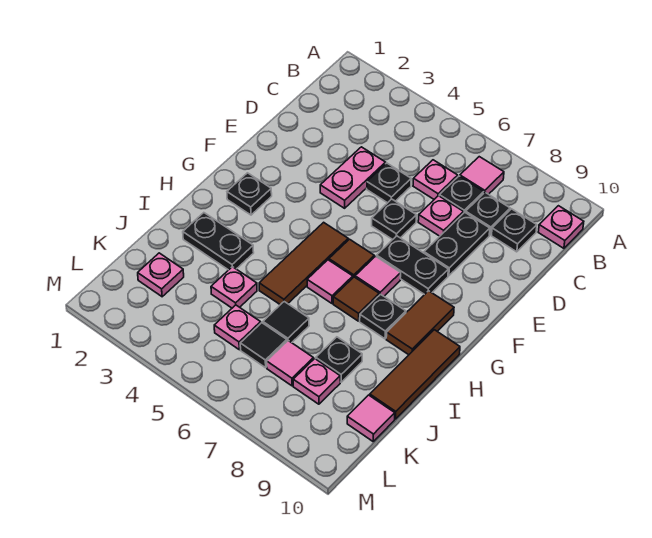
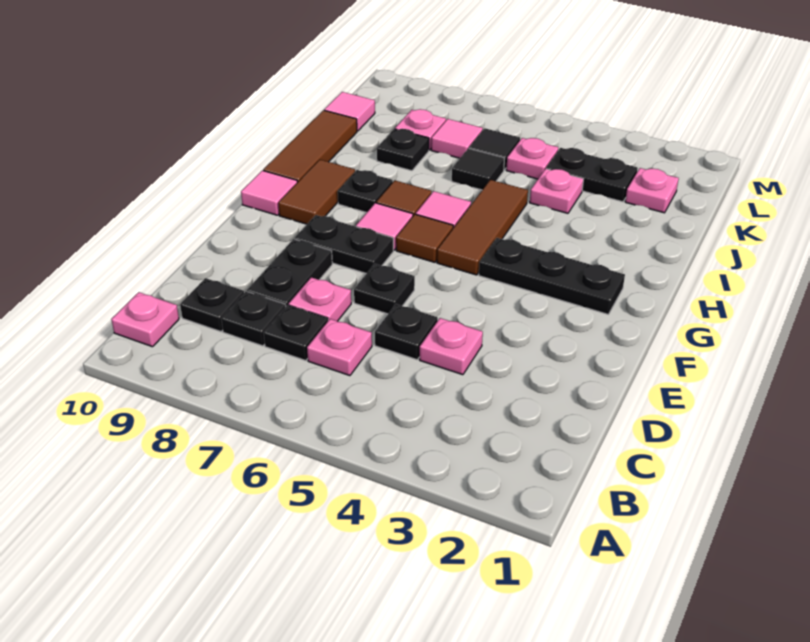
pink 1x1 tile [460,157,504,194] -> pink 1x1 tile moved to [241,170,297,215]
pink 1x2 plate [320,147,386,208] -> pink 1x1 plate [420,318,483,375]
black 1x1 plate [227,173,272,215] -> black 1x3 plate [479,238,625,314]
black 1x2 plate [183,213,254,270] -> black 1x2 plate moved to [546,148,638,202]

